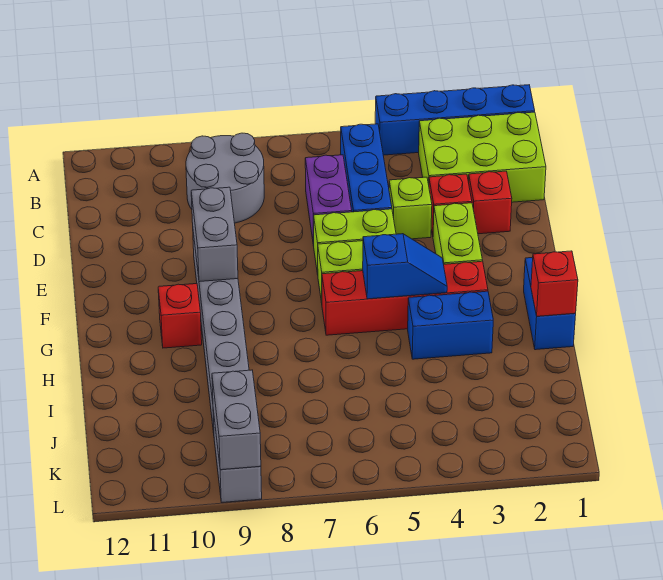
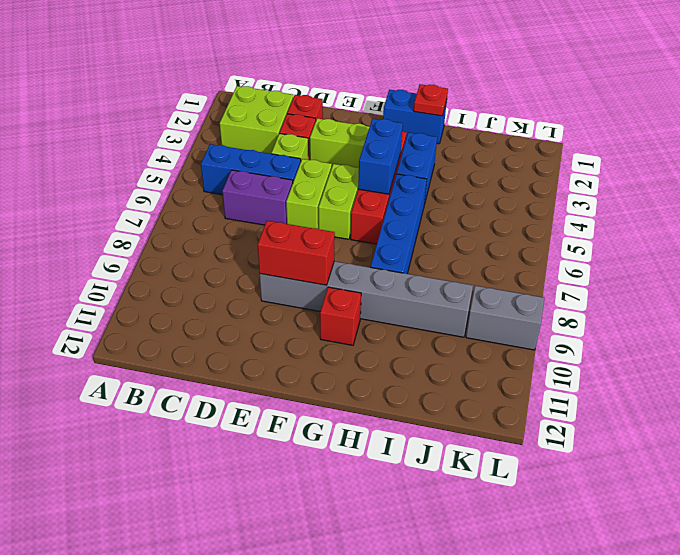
blue 1x4 brick [375,85,535,155] -> blue 1x4 brick moved to [371,174,427,274]
lime 2x3 brick [419,112,546,202] -> lime 2x2 brick [220,86,293,154]
grey 2x2 round brick [186,133,264,223] -> none
grey 1x2 brick [191,187,238,282] -> red 1x2 brick [258,221,335,285]
blue 1x2 slope [363,234,447,299] -> blue 1x2 brick [358,119,403,194]
red 1x1 brick [531,251,578,316] -> red 1x1 plate [414,84,448,116]
grey 1x2 brick [212,370,261,470] -> none

